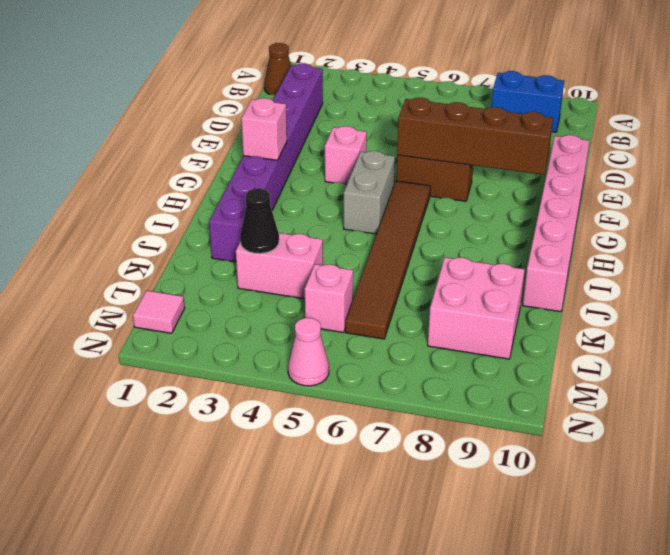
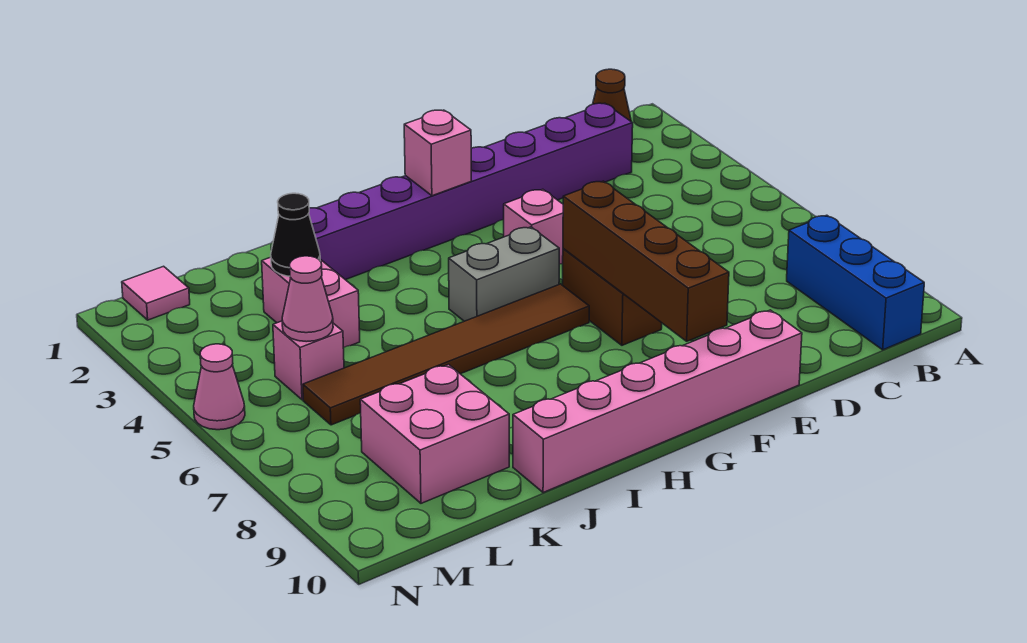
blue 1x2 brick [491,71,564,132] -> blue 1x3 brick [787,215,924,350]
none -> pink 1x1 cone [282,256,333,342]

